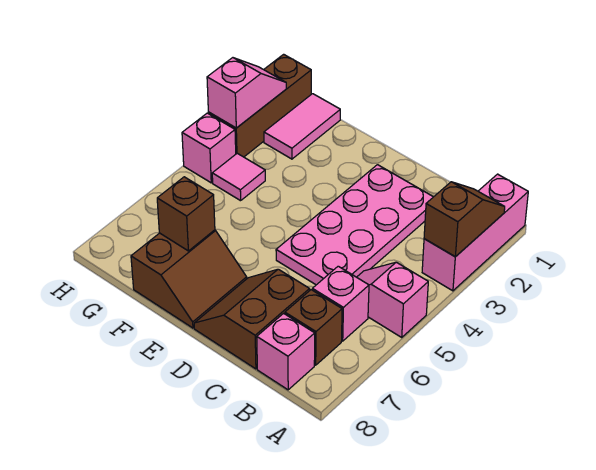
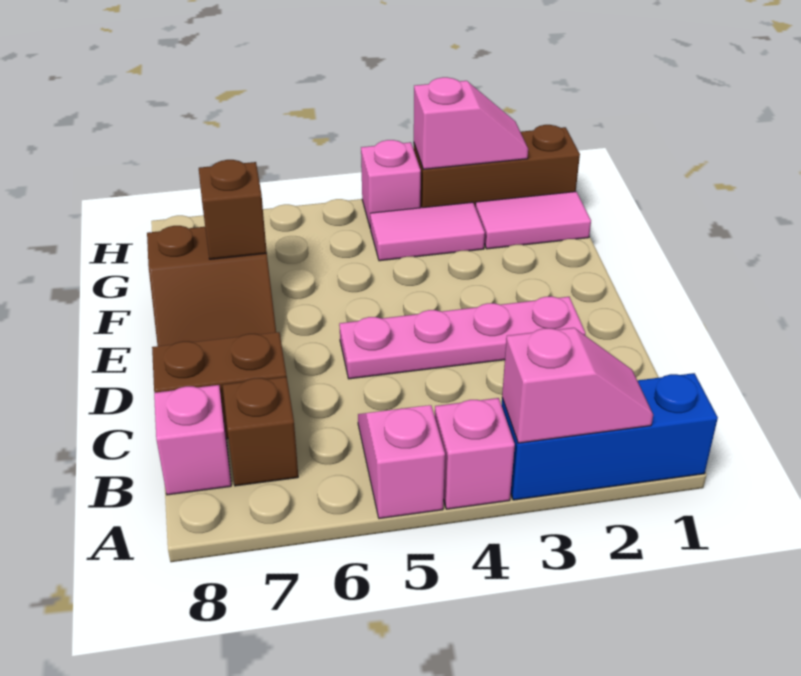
pink 1x3 brick [422,174,528,291] -> blue 1x3 brick [502,373,718,500]
brown 1x2 slope [424,182,505,257] -> pink 1x2 slope [502,328,653,443]
pink 1x1 brick [312,266,369,341] -> pink 1x1 brick moved to [435,398,515,509]
pink 2x4 plate [276,165,433,285] -> pink 1x4 plate [339,296,585,379]
pink 1x1 tile [212,153,265,201] -> pink 1x2 tile [370,202,485,261]

